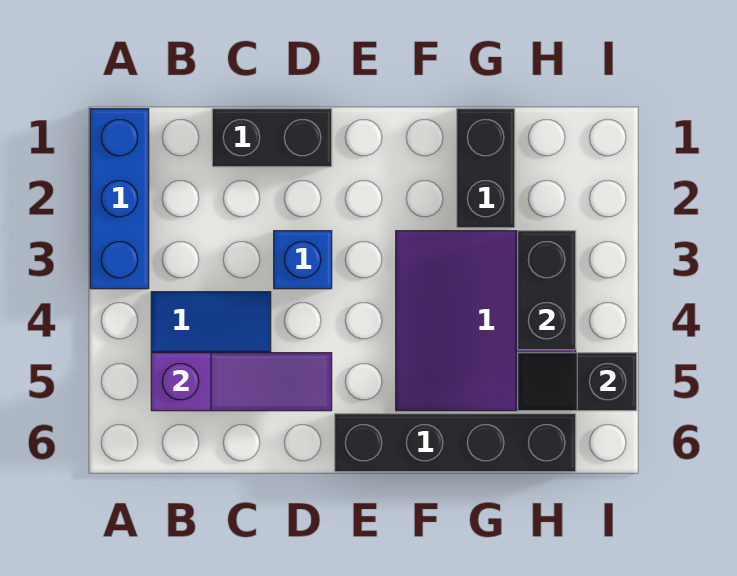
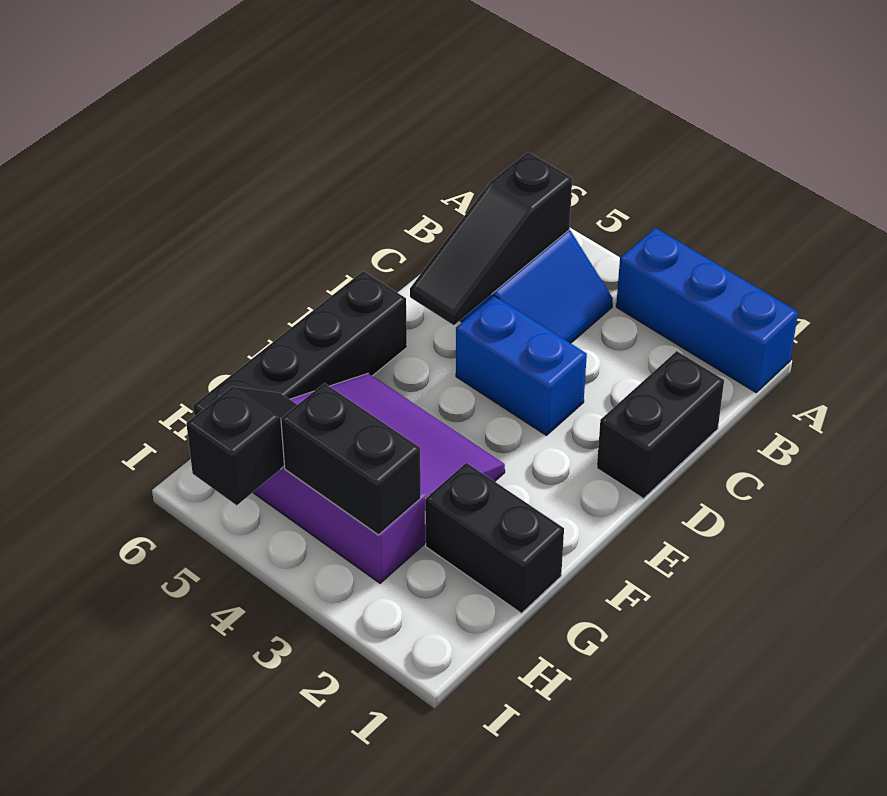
purple 1x3 slope [151,353,332,411] -> black 1x3 slope [410,152,572,325]
blue 1x1 brick [274,231,332,289] -> blue 1x2 brick [456,296,587,435]

